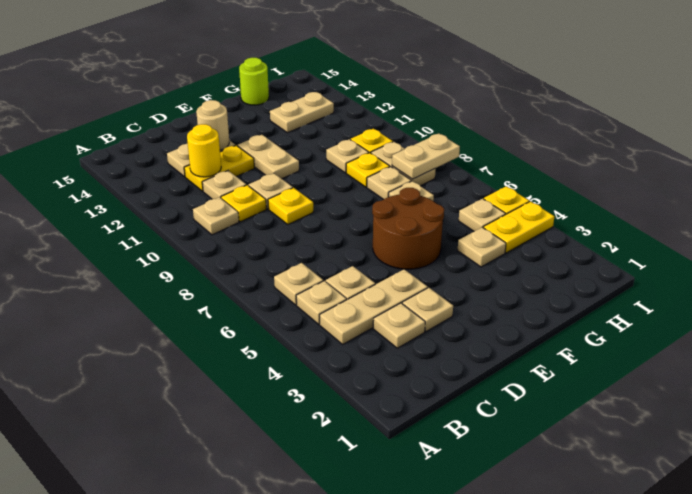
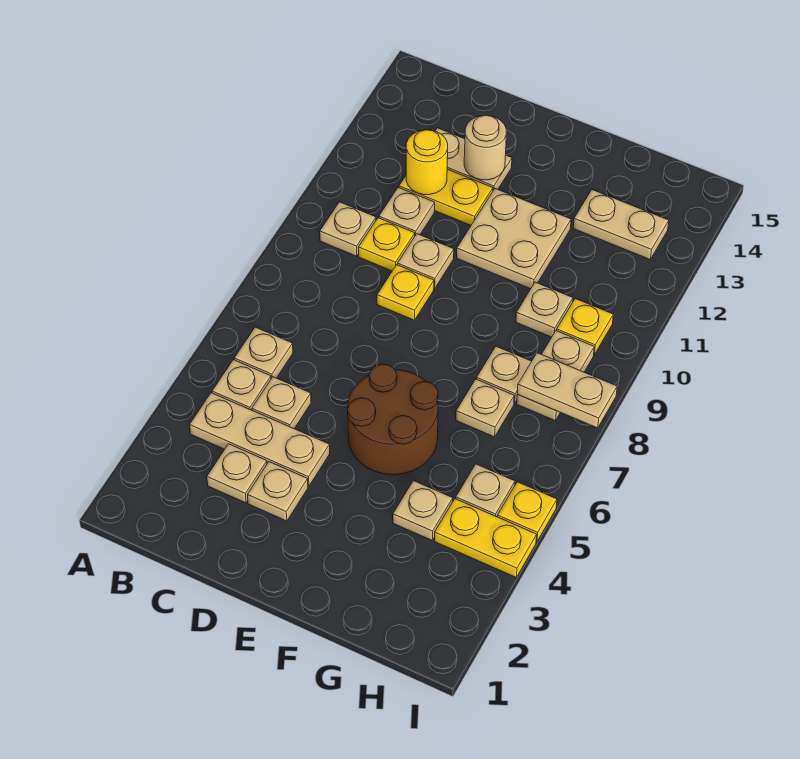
tan 1x2 plate [238,135,299,179] -> tan 2x2 plate [457,189,571,289]
yellow 1x1 plate [346,153,390,187] -> none
lime 1x1 round brick [239,58,269,105] -> none

